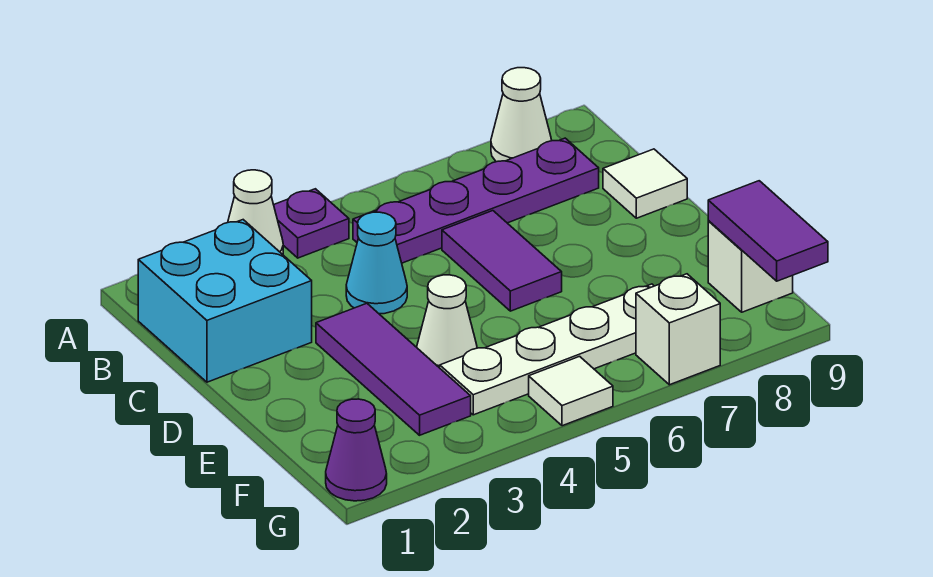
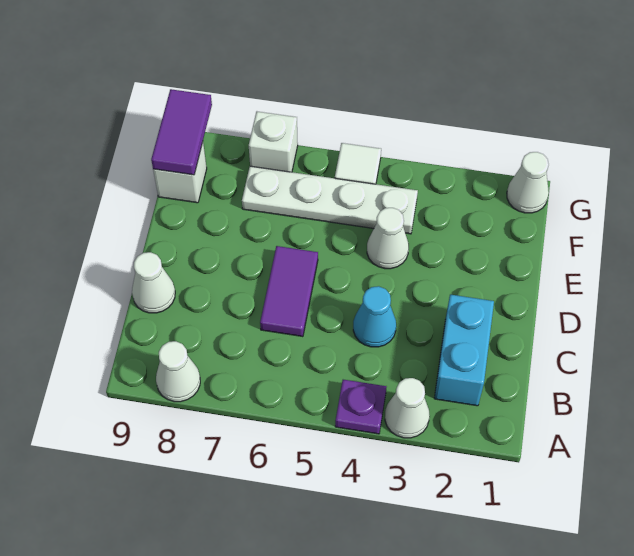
cyan 2x2 brick [138,220,312,382] -> cyan 1x2 brick [434,295,494,406]
purple 1x4 plate [353,138,599,263] -> none
white 1x1 tile [603,149,687,218] -> white 1x1 cone [132,252,175,313]
purple 1x3 tile [316,303,471,435] -> none
purple 1x1 cone [326,399,387,501] -> white 1x1 cone [507,152,549,213]

